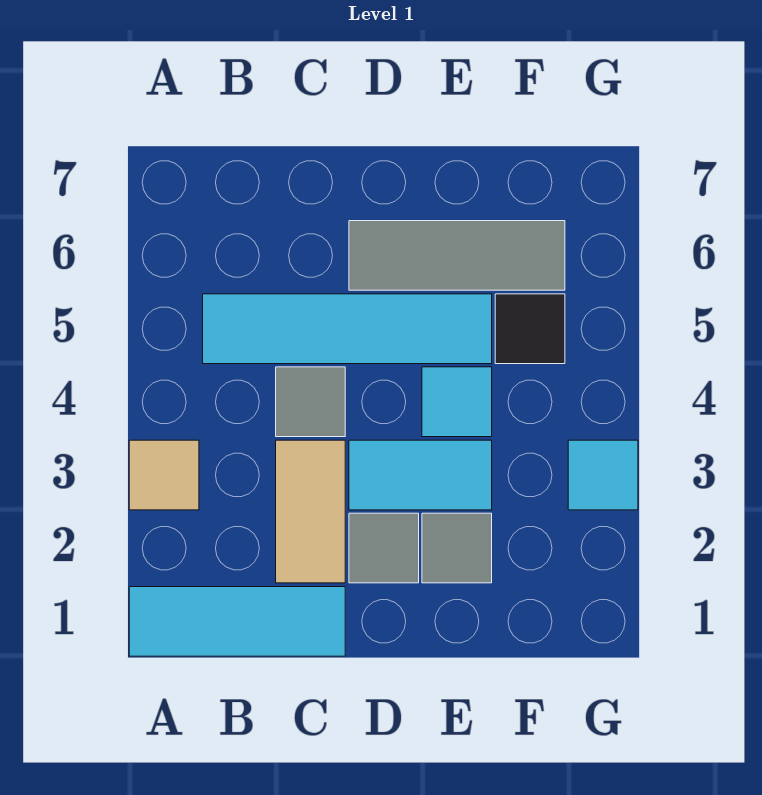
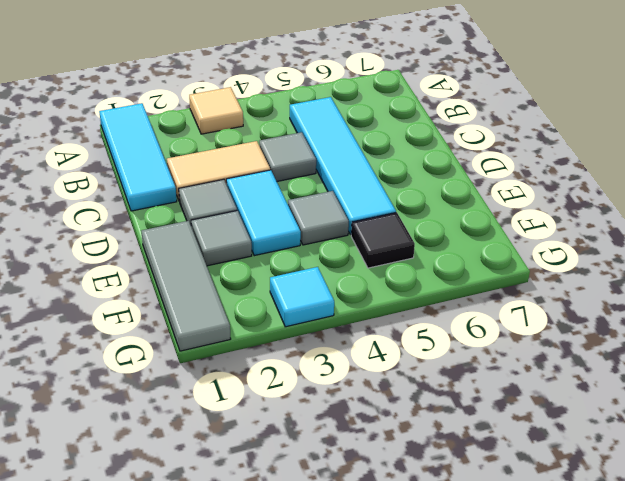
grey 1x3 tile [349,221,565,290] -> grey 1x3 tile moved to [141,221,231,351]
cyan 1x1 tile [422,367,492,437] -> grey 1x1 tile [288,191,349,245]

